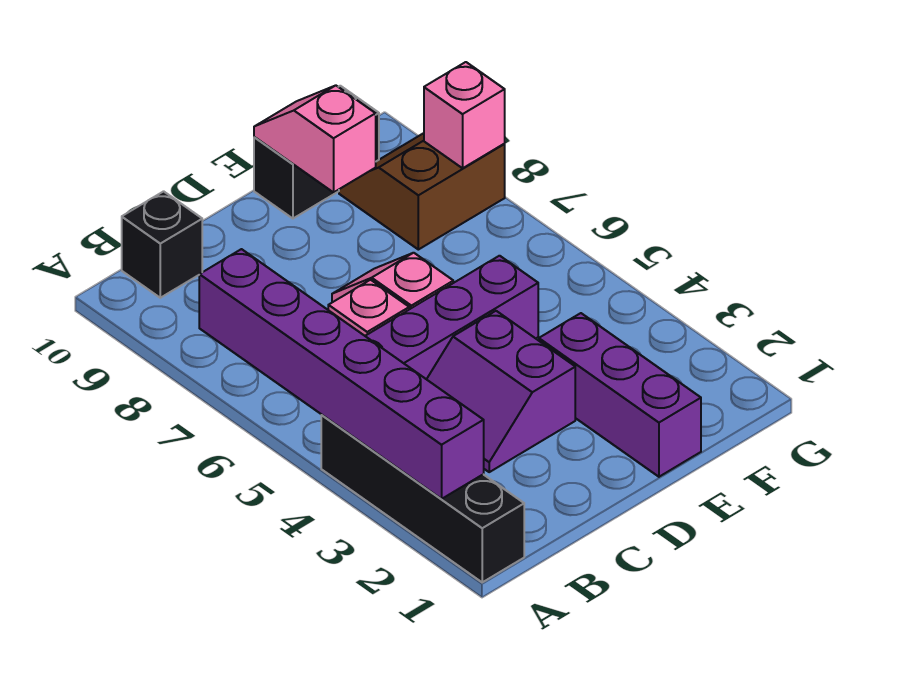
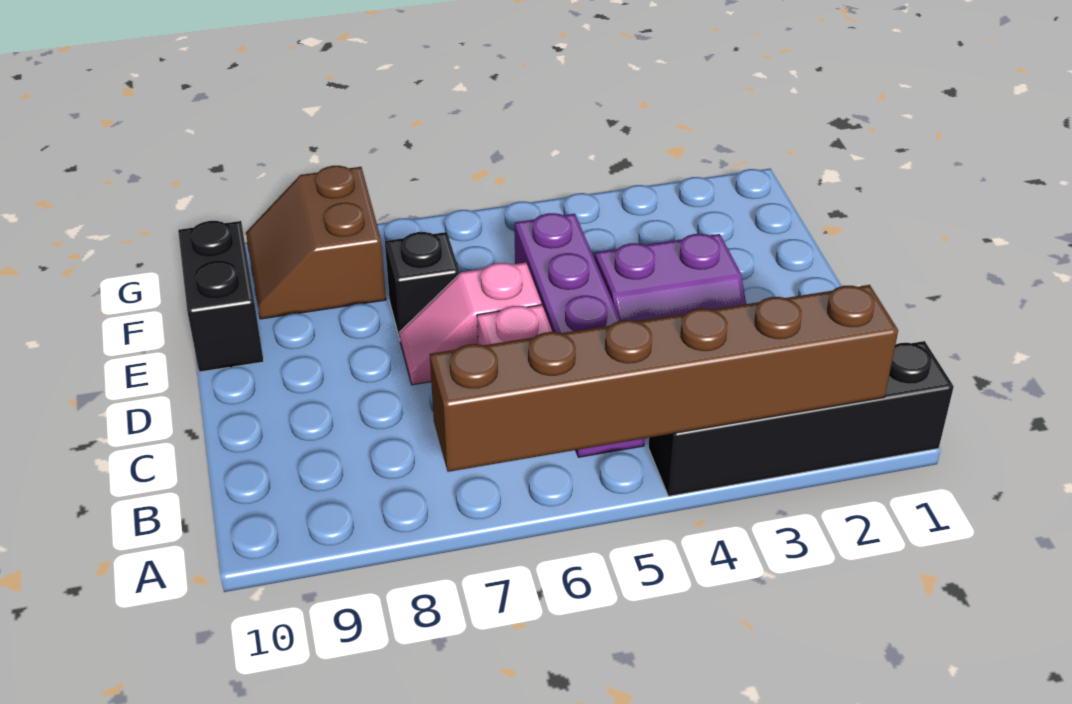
purple 1x6 brick [199,249,484,499] -> brown 1x6 brick [430,285,898,472]
black 1x1 brick [122,191,202,298] -> black 1x1 brick moved to [385,232,459,339]
purple 1x3 brick [539,313,701,477] -> none
pink 1x2 slope [254,85,376,192] -> none
pink 1x1 brick [424,62,505,168] -> none

